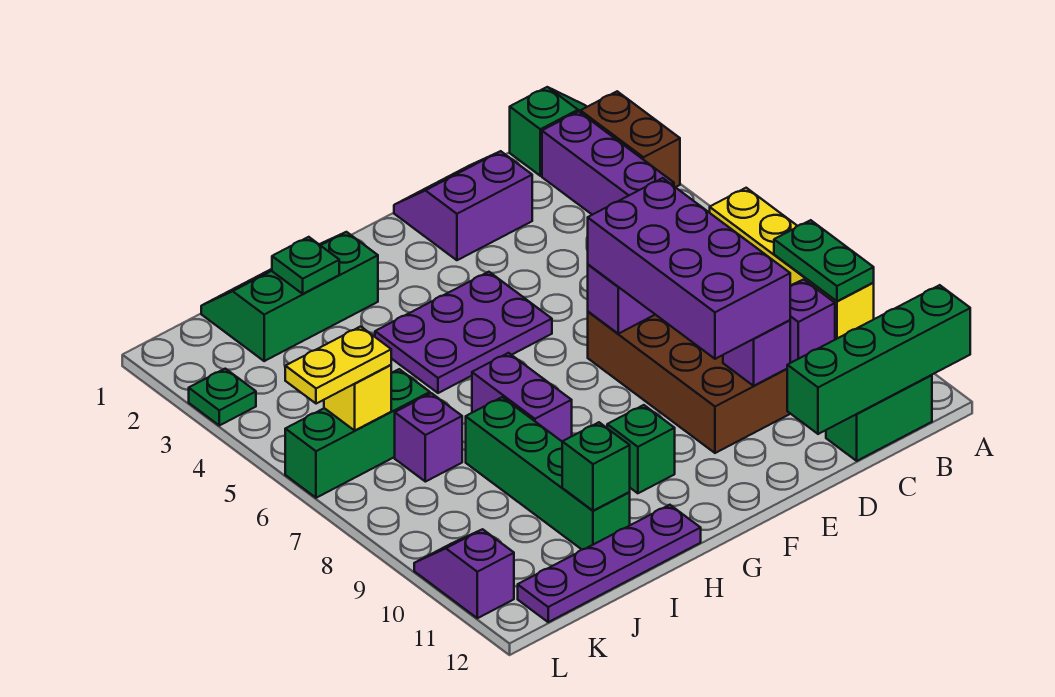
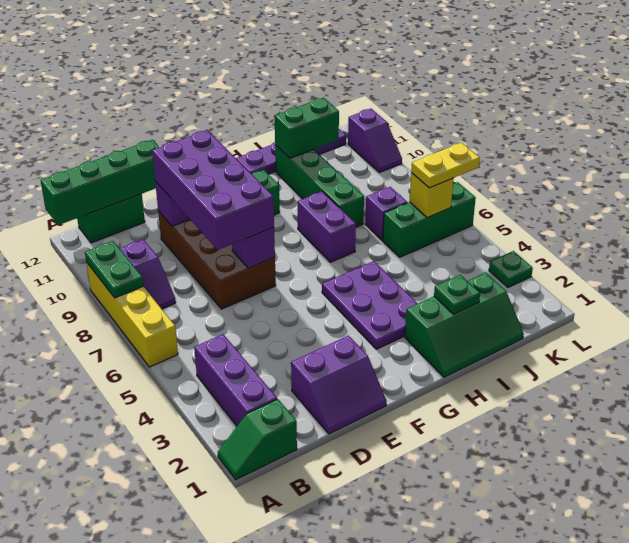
brown 1x2 brick [580,91,680,187] -> none
purple 2x3 plate [375,272,552,393] -> purple 2x3 plate turned to [322,261,418,349]
green 1x1 brick [562,422,630,511] -> green 1x2 brick [275,98,339,158]

